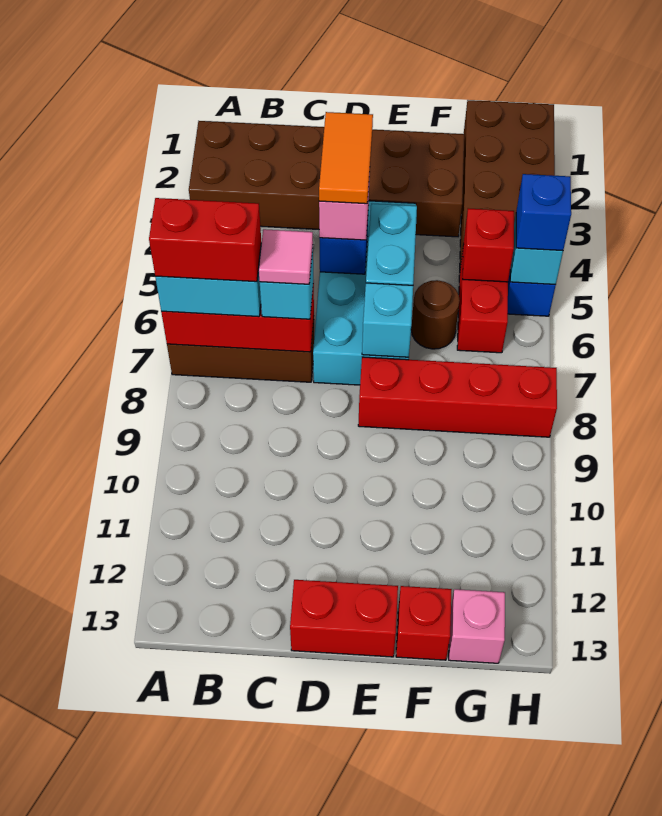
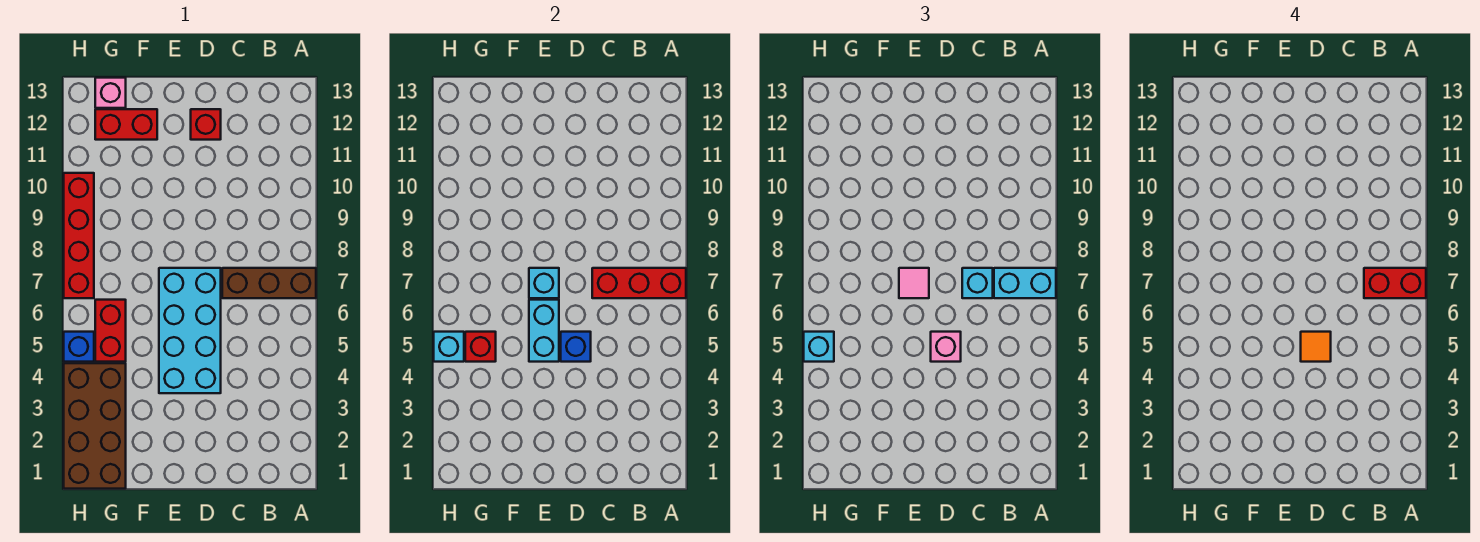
brown 2x6 brick [189,121,464,237] -> none
pink 1x1 tile [259,229,313,284] -> pink 1x1 tile moved to [899,268,929,298]
orange 1x2 tile [319,112,373,204] -> orange 1x1 tile [1301,332,1331,362]
red 1x2 brick [290,580,398,657] -> red 1x2 brick moved to [95,109,157,140]
red 1x4 brick [358,357,557,437] -> red 1x4 brick turned to [64,173,94,298]
brown 1x1 round brick [411,280,460,349] -> none
red 1x1 brick [396,586,452,660] -> red 1x1 brick moved to [191,109,221,140]
blue 1x1 brick [516,174,571,251] -> cyan 1x1 brick [804,332,834,362]

